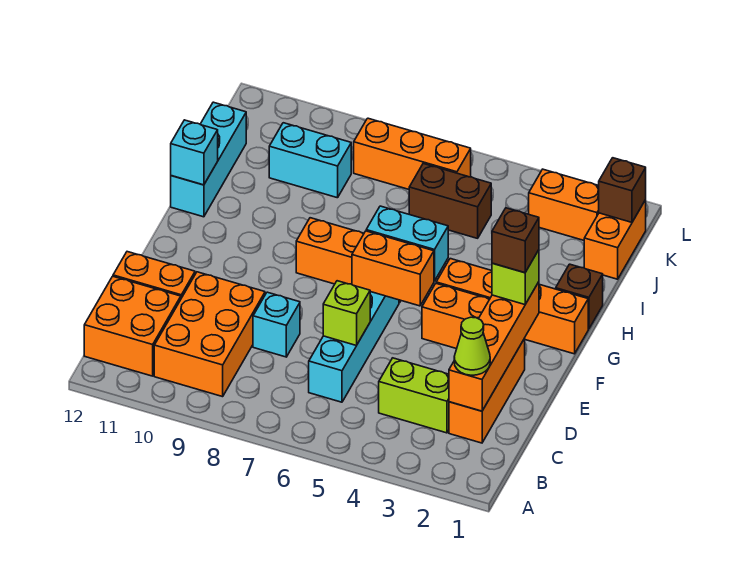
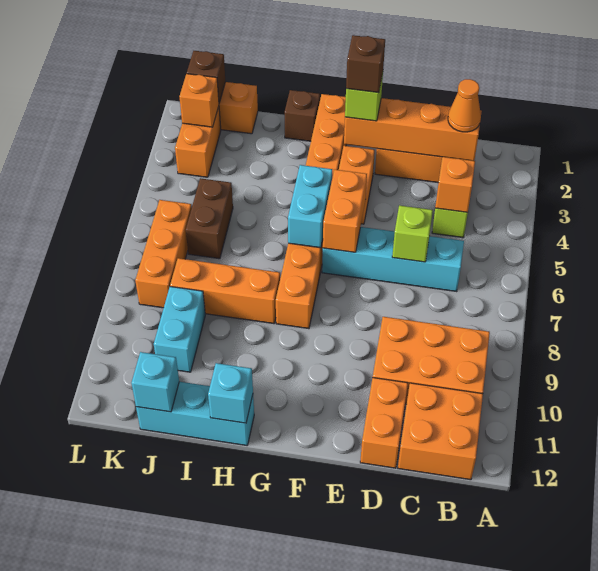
lime 1x1 cone [454,317,490,375] -> orange 1x1 cone [448,79,481,132]
none -> orange 1x1 brick [435,157,475,213]
cyan 1x1 brick [253,292,300,357] -> cyan 1x1 brick moved to [131,352,180,412]
none -> orange 1x3 brick [170,258,280,324]
none -> orange 1x1 brick [179,74,219,127]

